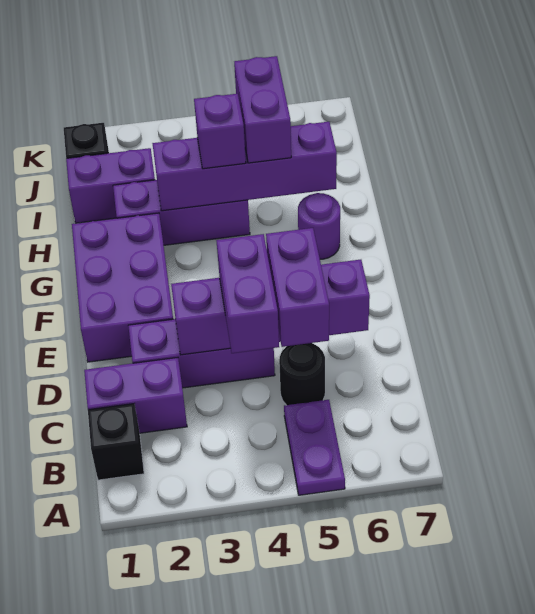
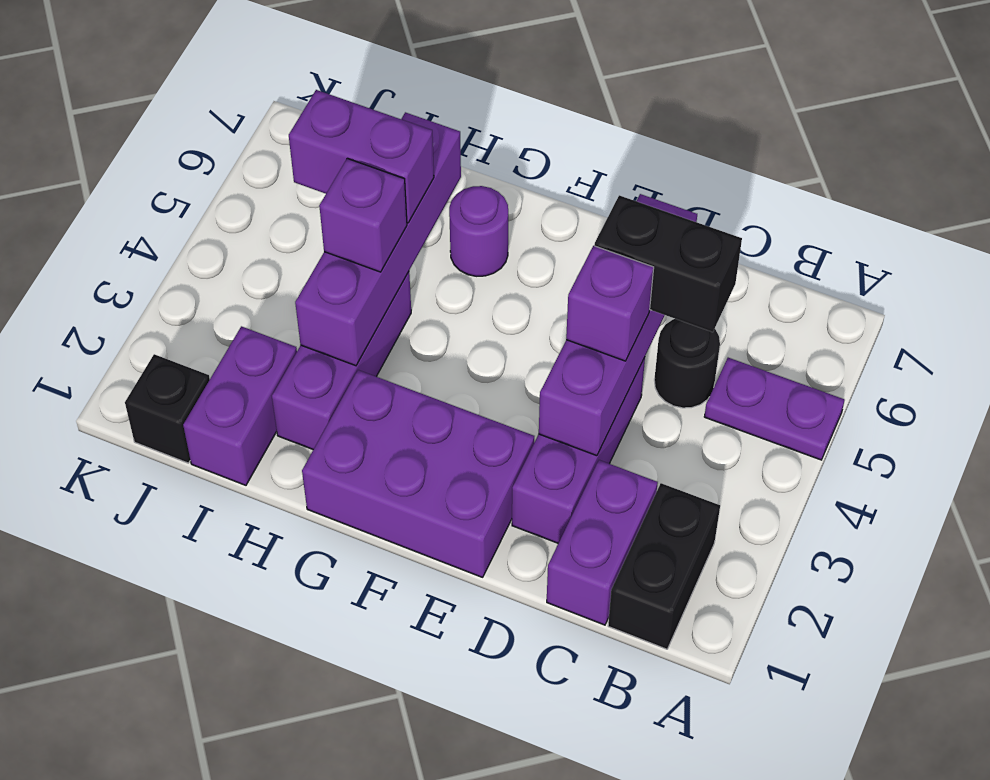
black 1x1 brick [88,404,144,480] -> black 1x2 brick [608,483,720,649]
purple 1x2 brick [216,234,279,353] -> purple 1x1 brick [566,246,654,361]
purple 1x2 brick [266,228,329,347] -> black 1x2 brick [594,195,742,332]

